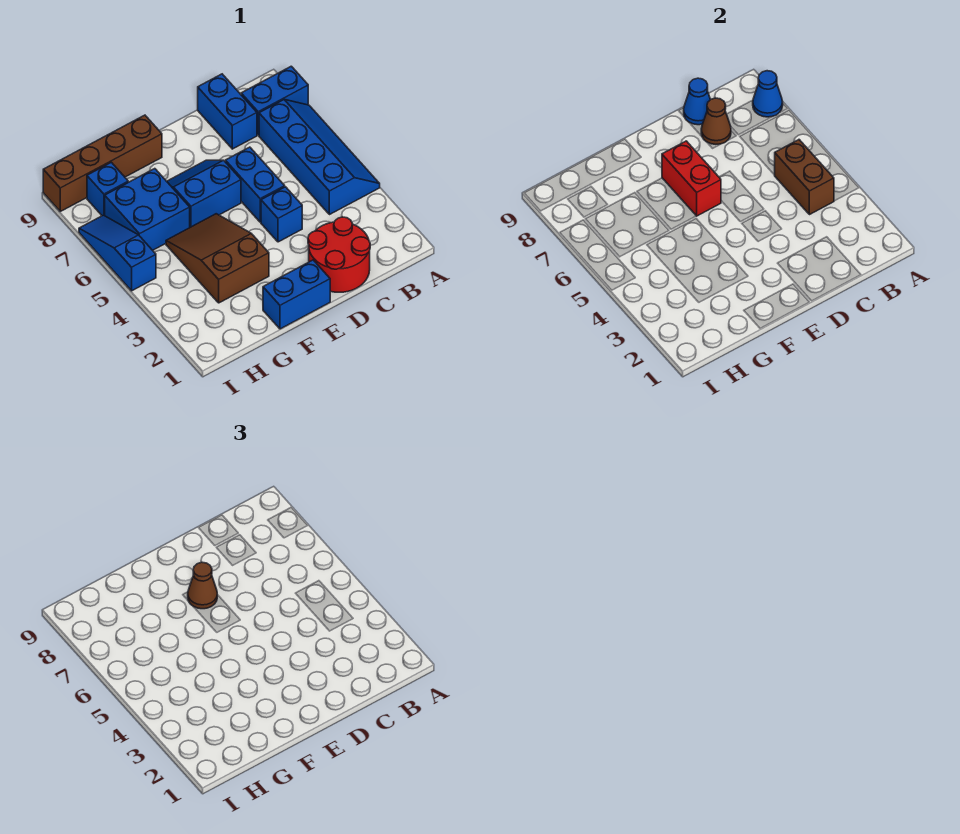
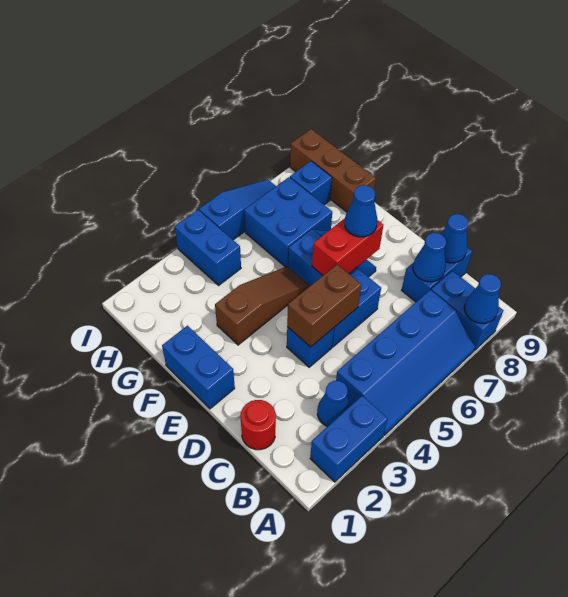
none -> blue 1x2 brick [310,396,388,482]
none -> blue 1x1 cone [317,381,350,427]
brown 1x2 brick [775,140,834,215] -> brown 1x2 brick moved to [287,264,361,347]
red 2x2 round brick [308,217,370,292] -> red 1x1 round brick [241,400,276,450]
brown 1x1 cone [701,98,731,144] -> blue 1x1 cone [413,233,446,282]
brown 1x1 cone [188,562,217,609] -> blue 1x1 cone [345,185,377,237]
brown 2x3 slope [166,214,269,303] -> brown 1x3 slope [215,267,309,345]
brown 1x4 brick [43,115,162,211] -> brown 1x3 brick [290,129,376,212]
none -> blue 1x2 brick [175,210,241,285]

